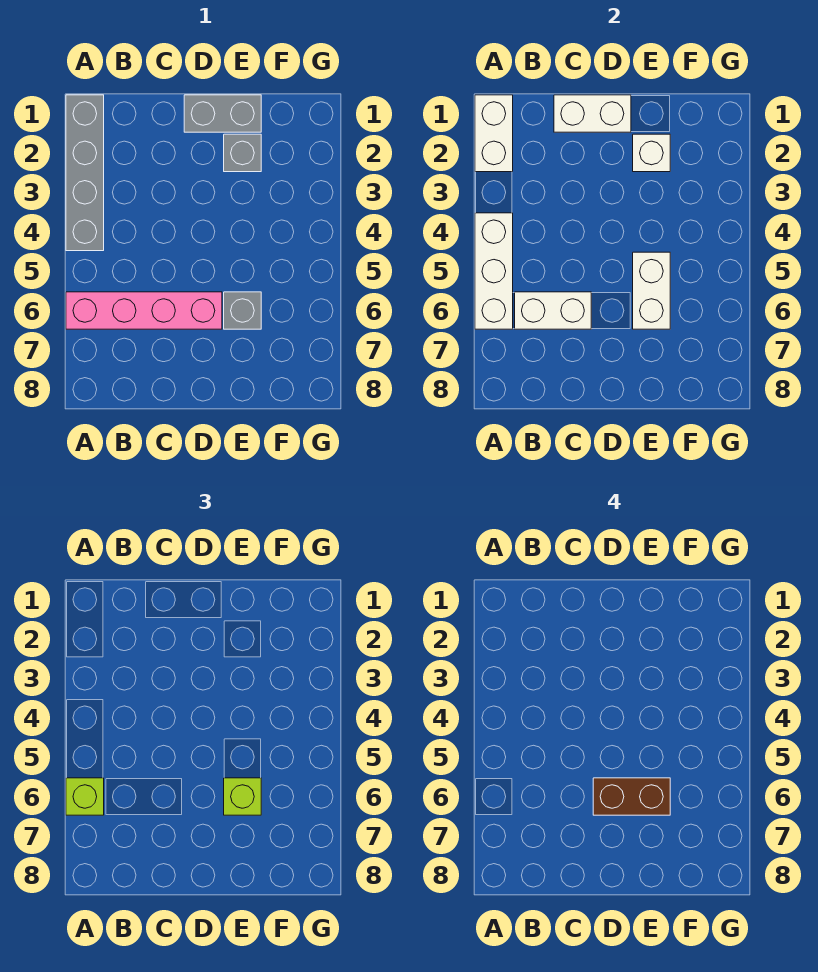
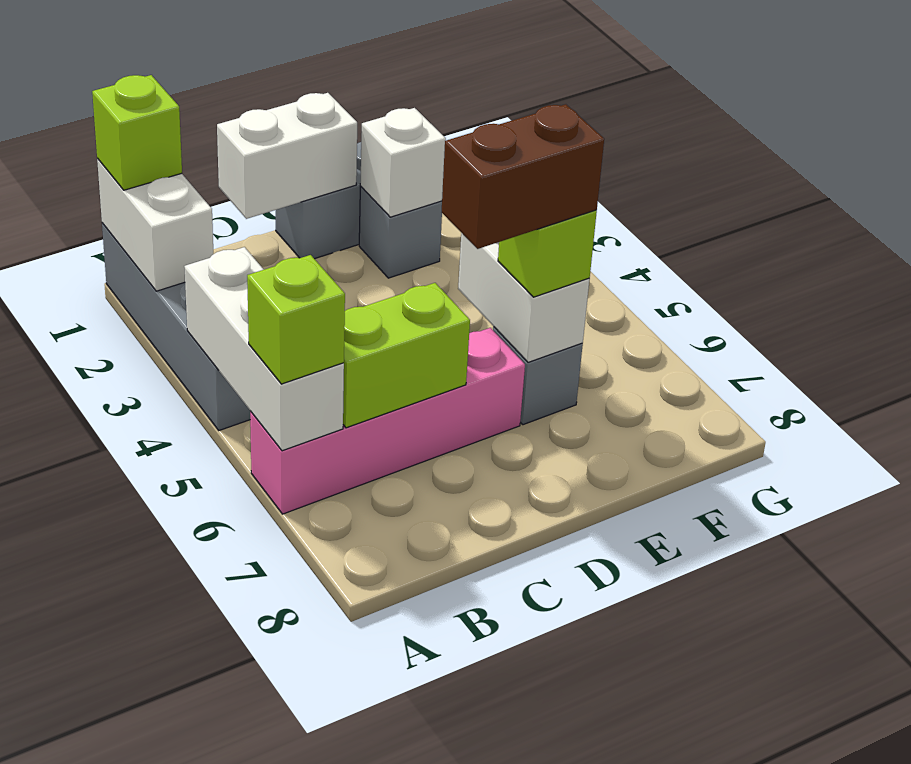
none -> lime 1x1 brick [92,75,182,190]
white 1x2 brick [515,292,591,329] -> lime 1x2 brick [343,283,470,428]

